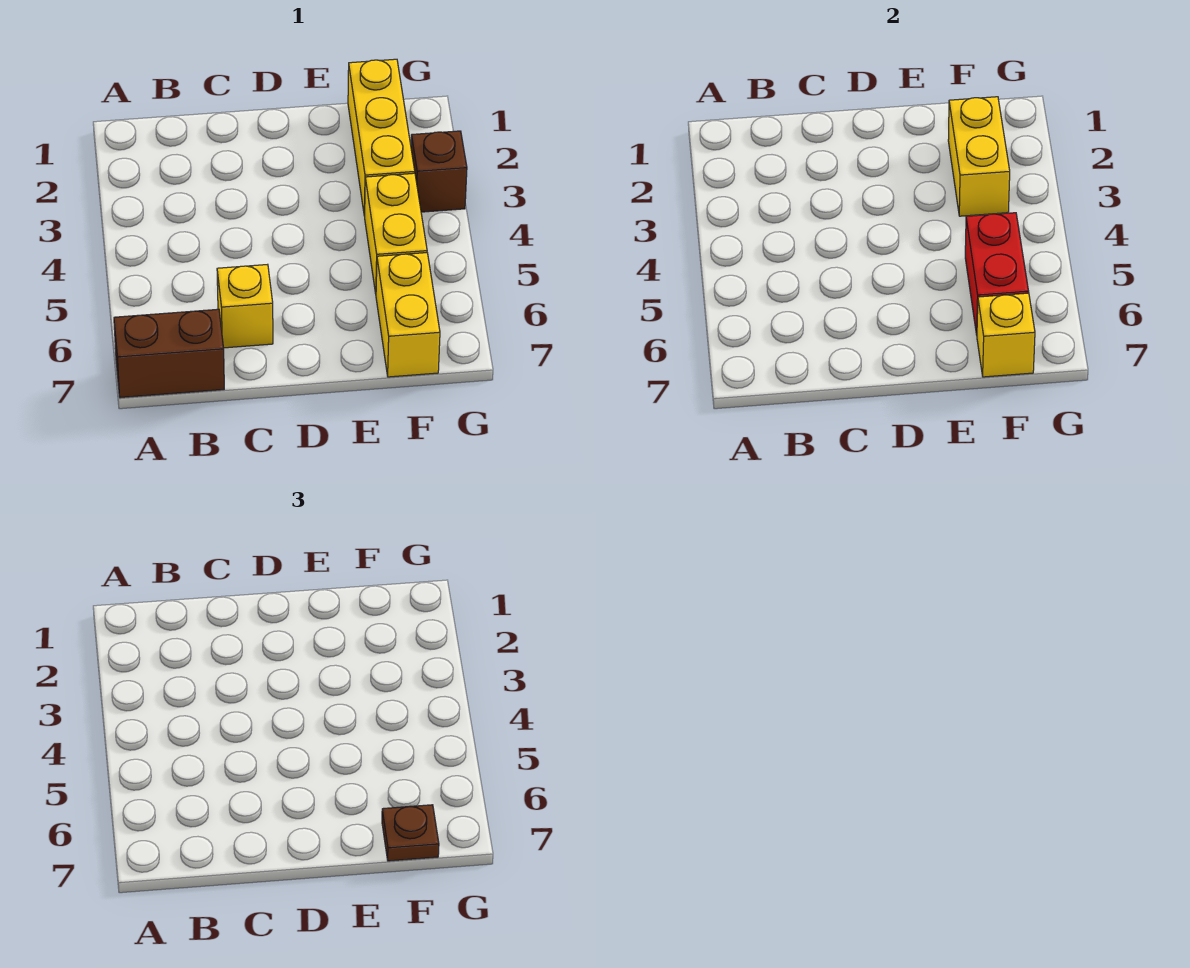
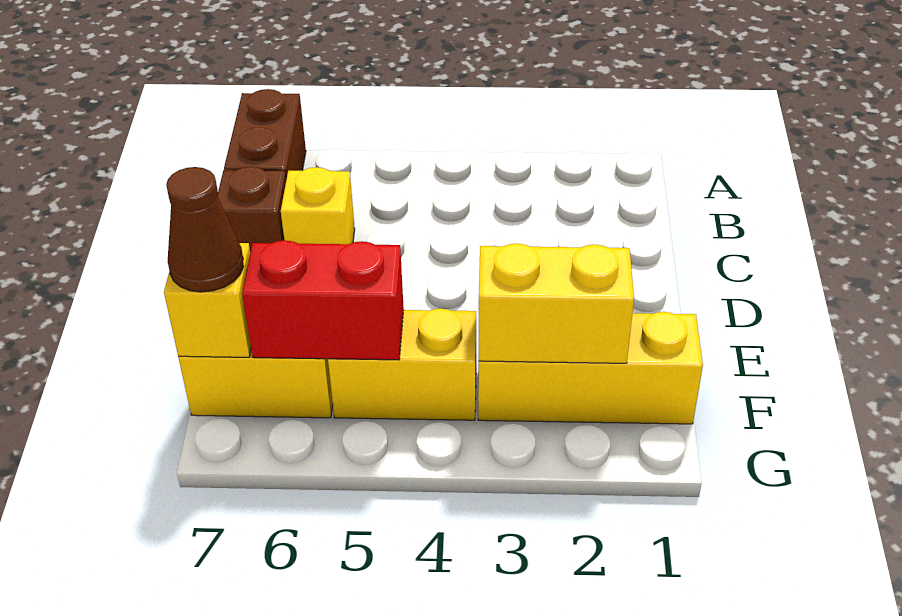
brown 1x1 plate [382,805,439,861] -> brown 1x1 cone [166,167,244,292]
brown 1x1 brick [411,131,467,212] -> brown 1x1 brick moved to [218,167,286,252]

